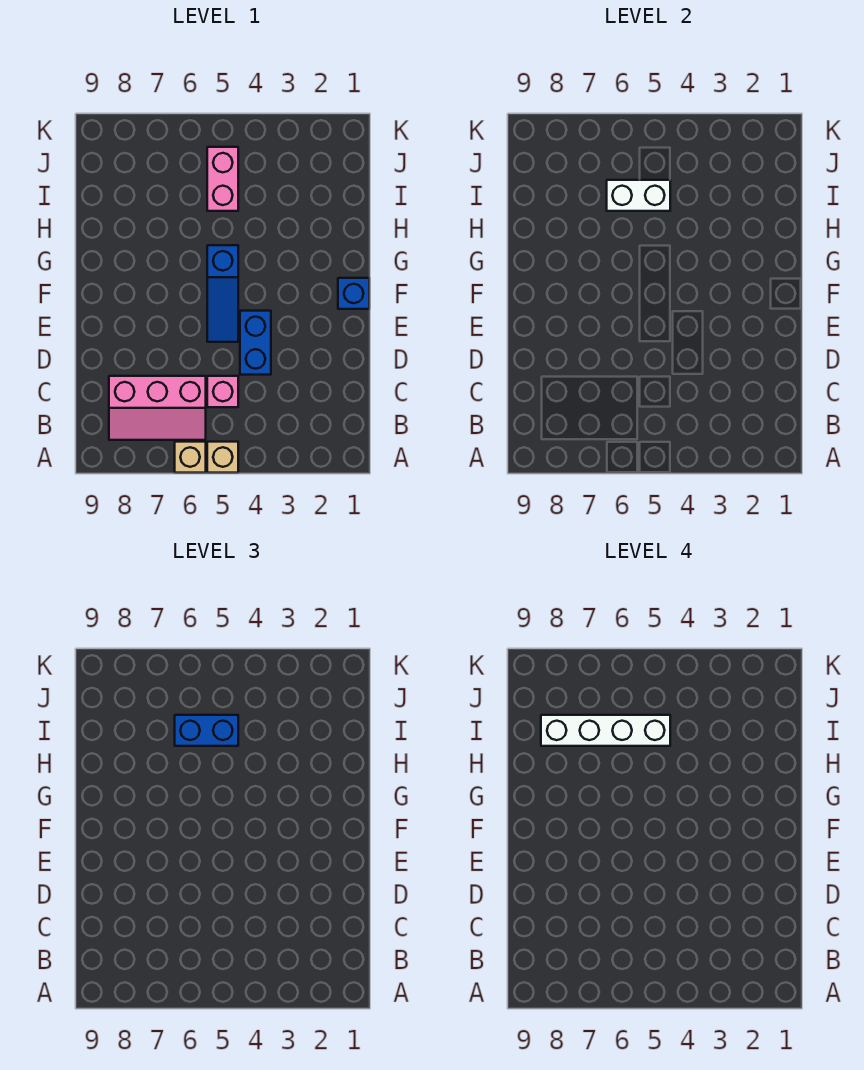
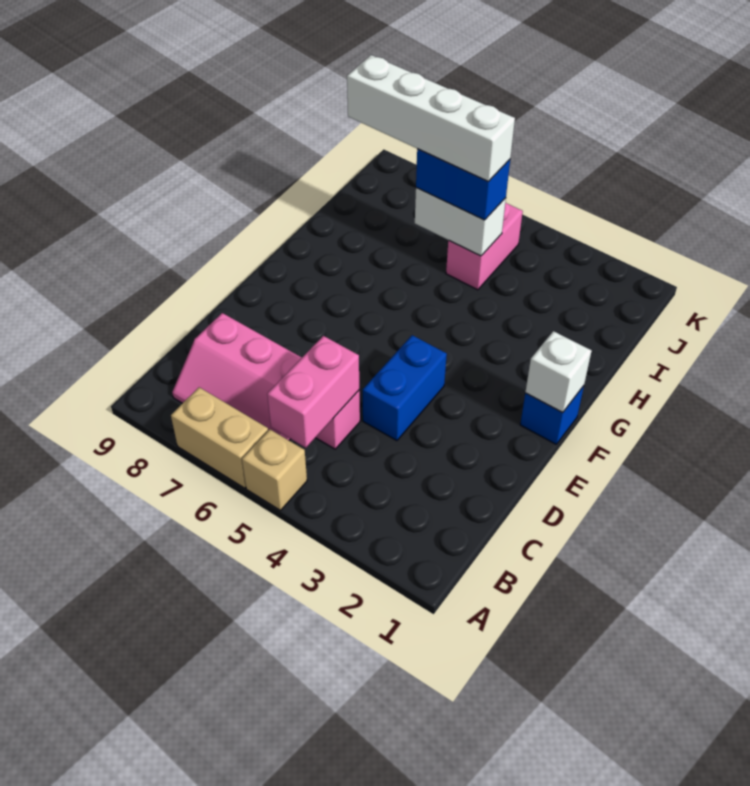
tan 1x1 brick [175,442,206,473] -> tan 1x2 brick [171,387,268,488]
none -> pink 1x2 brick [267,336,359,448]
blue 1x3 slope [207,245,238,342] -> none
none -> white 1x1 brick [525,331,592,412]

